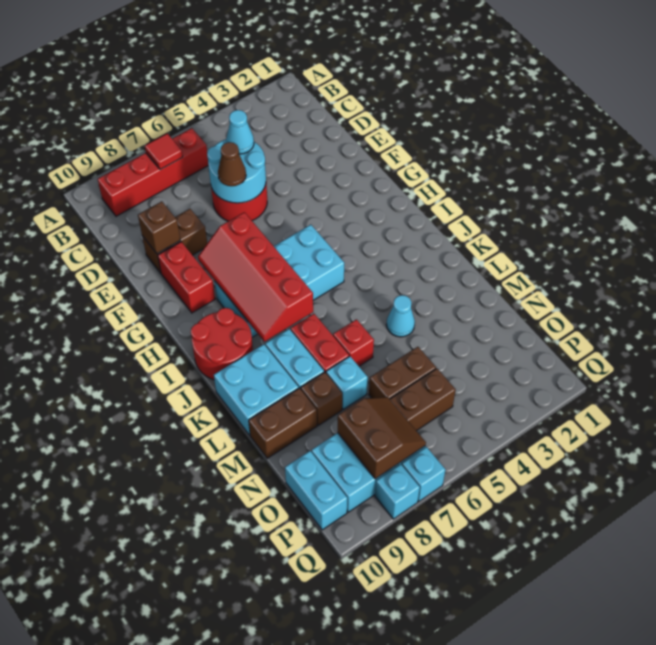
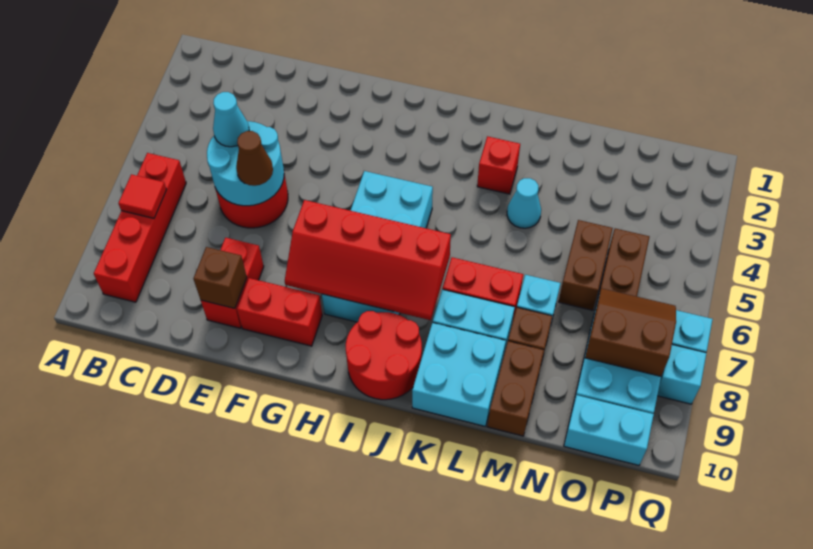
brown 1x2 brick [142,209,207,273] -> red 1x2 brick [201,238,264,328]
red 1x1 brick [333,319,374,366] -> red 1x1 brick moved to [477,136,520,194]

